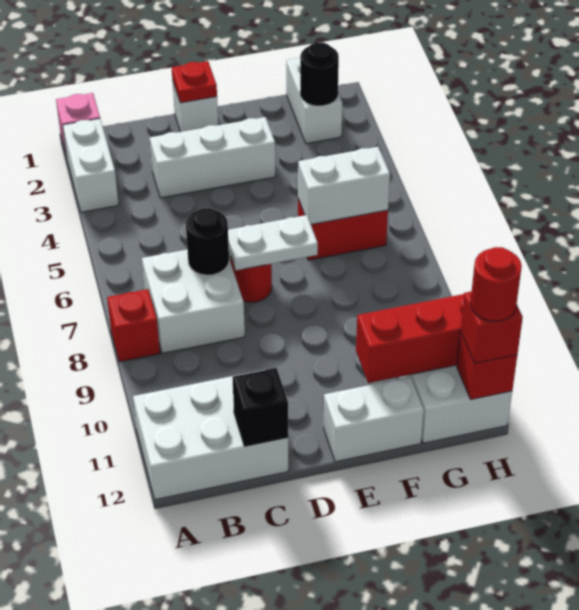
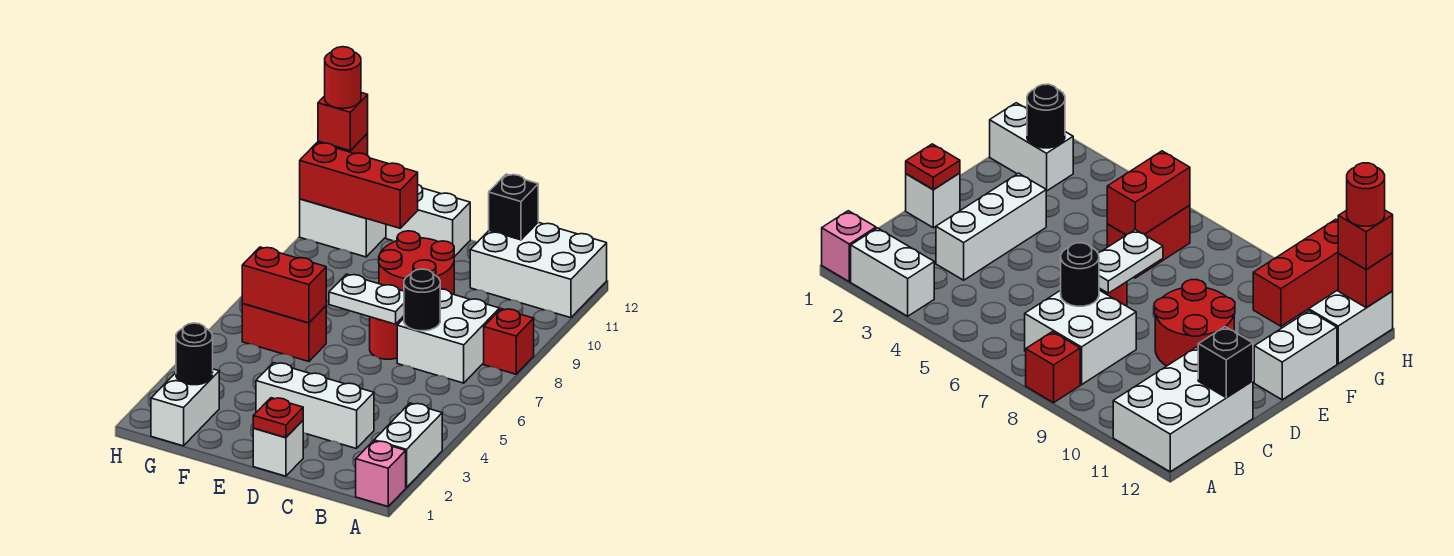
none -> red 2x2 round brick [379,231,454,294]
white 1x2 brick [298,147,390,224] -> red 1x2 brick [242,247,326,323]

